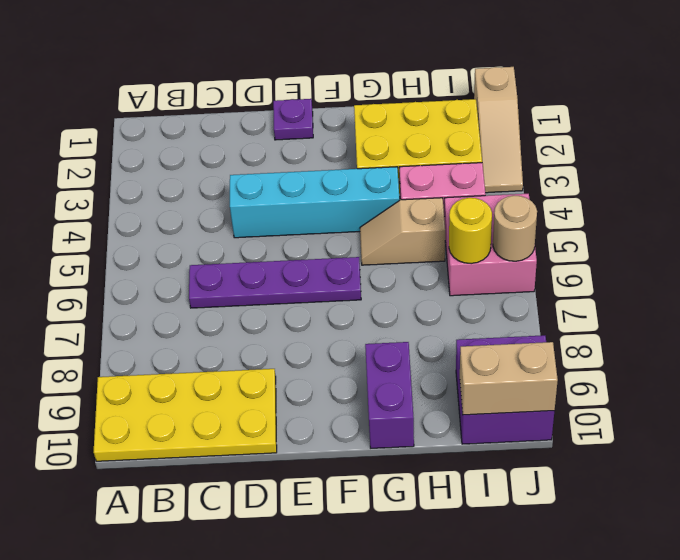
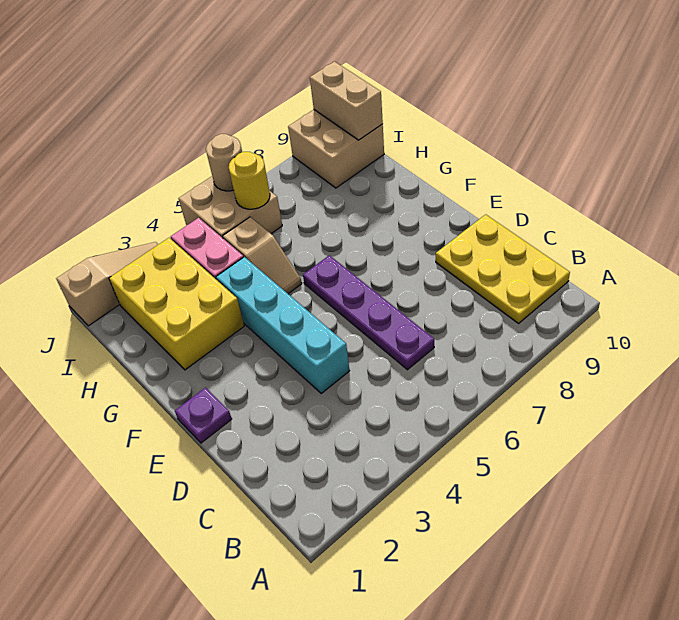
yellow 2x4 plate [94,369,277,461] -> yellow 2x3 plate [436,214,570,323]
purple 1x2 brick [365,342,414,448] -> none
pink 2x2 brick [444,194,537,296] -> tan 2x2 brick [179,177,282,238]
purple 2x2 brick [456,335,554,444] -> tan 2x2 brick [288,110,384,188]

